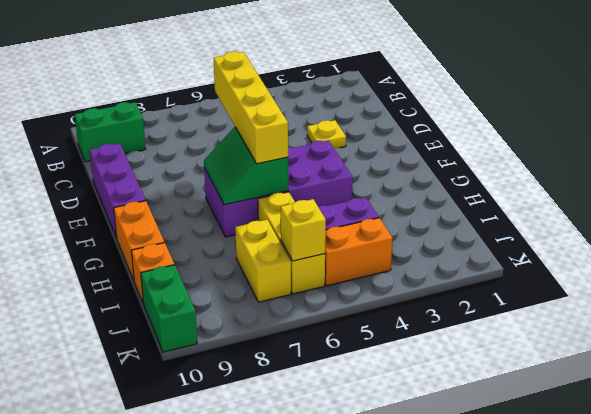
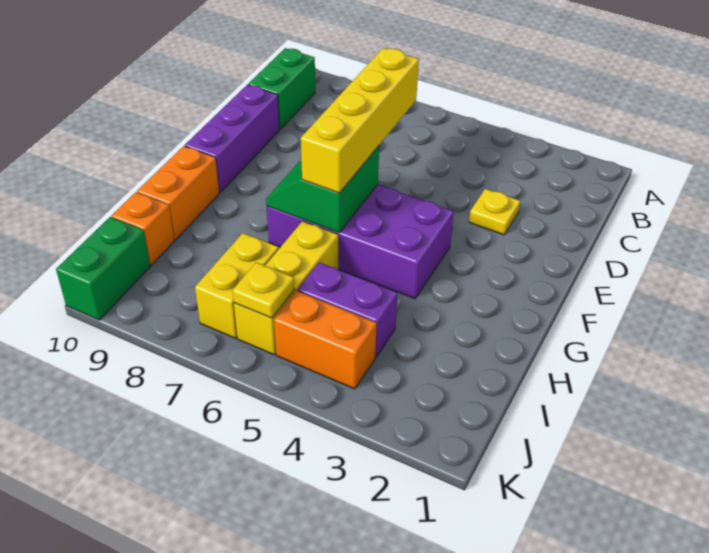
green 1x2 brick [75,102,146,162] -> green 1x2 brick turned to [248,48,315,129]
yellow 1x1 brick [281,199,326,261] -> yellow 1x1 plate [232,262,295,318]

